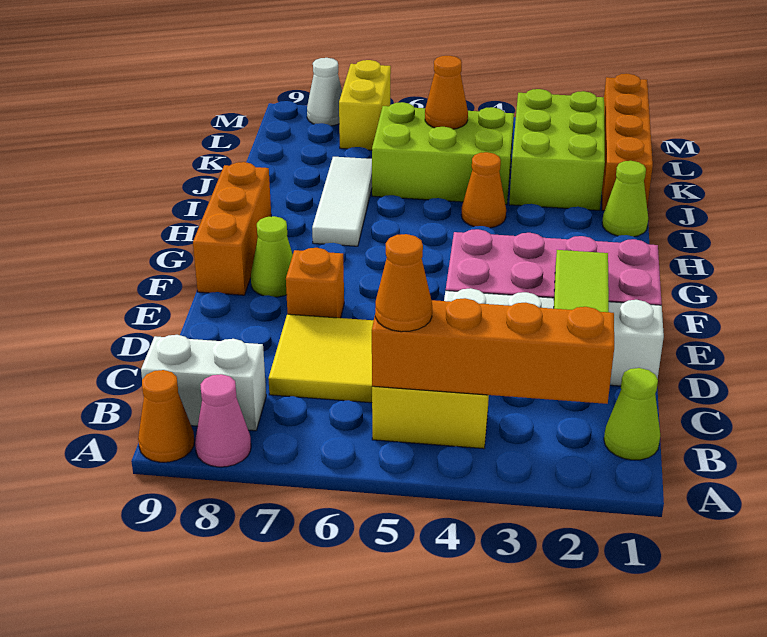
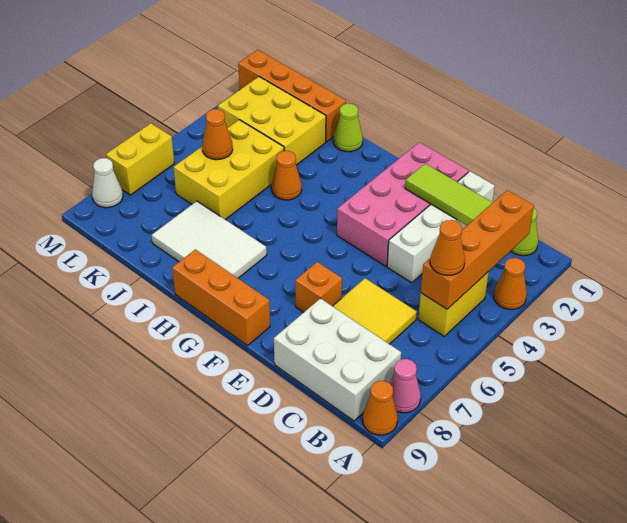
none -> orange 1x1 cone [494,258,527,310]
white 1x2 brick [141,335,266,431] -> white 2x3 brick [274,298,401,421]
lime 1x1 cone [251,216,293,297] -> none
white 1x3 tile [312,157,372,246] -> white 2x3 tile [152,201,267,278]
lime 2x3 brick [509,89,605,210] -> yellow 2x3 brick [218,77,326,165]
lime 2x3 brick [372,102,514,205] -> yellow 2x3 brick [174,120,284,220]
yellow 1x2 brick [339,60,391,150] -> yellow 1x2 brick turned to [106,123,174,195]

